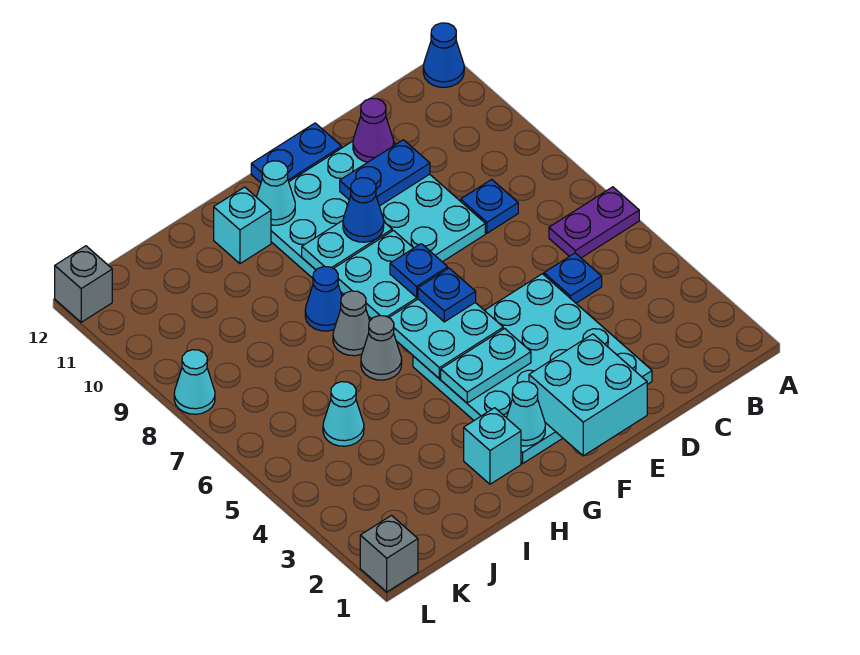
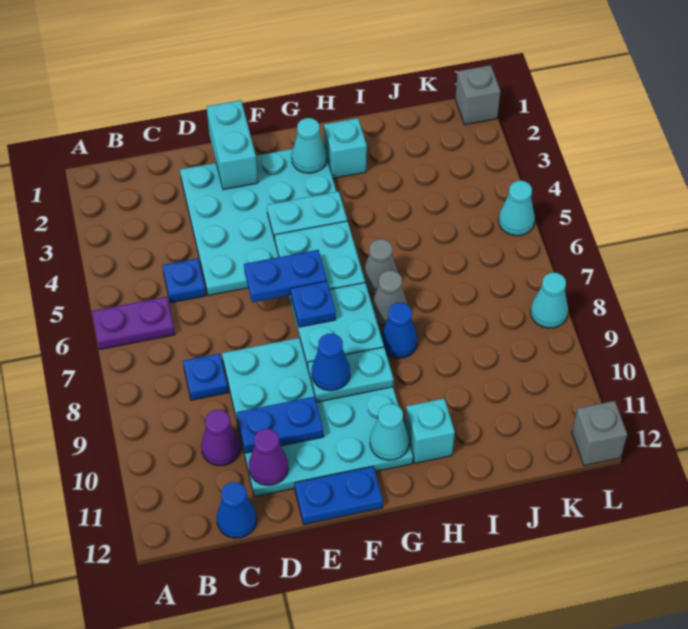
blue 1x1 cone [423,23,464,87] -> blue 1x1 cone moved to [217,482,257,538]
none -> purple 1x1 cone [201,410,240,466]
cyan 2x2 brick [529,334,647,456] -> cyan 1x2 brick [207,100,258,190]
blue 1x1 plate [418,268,476,322] -> blue 1x2 plate [244,250,327,302]
cyan 1x1 cone [323,382,364,446] -> cyan 1x1 cone moved to [499,181,535,236]

